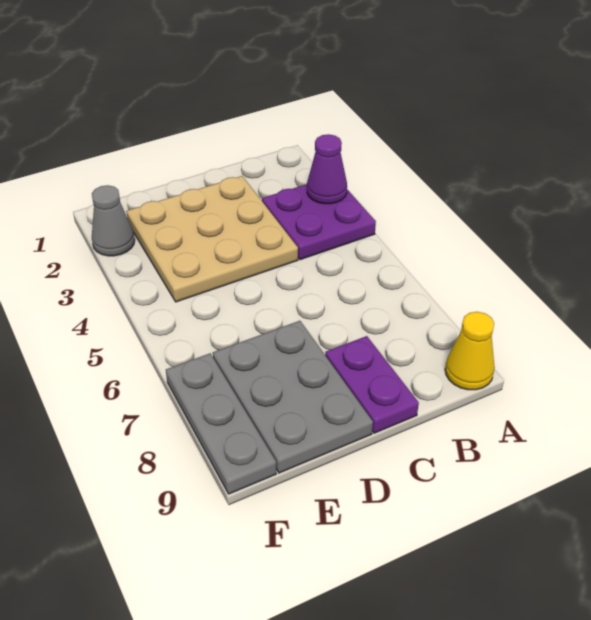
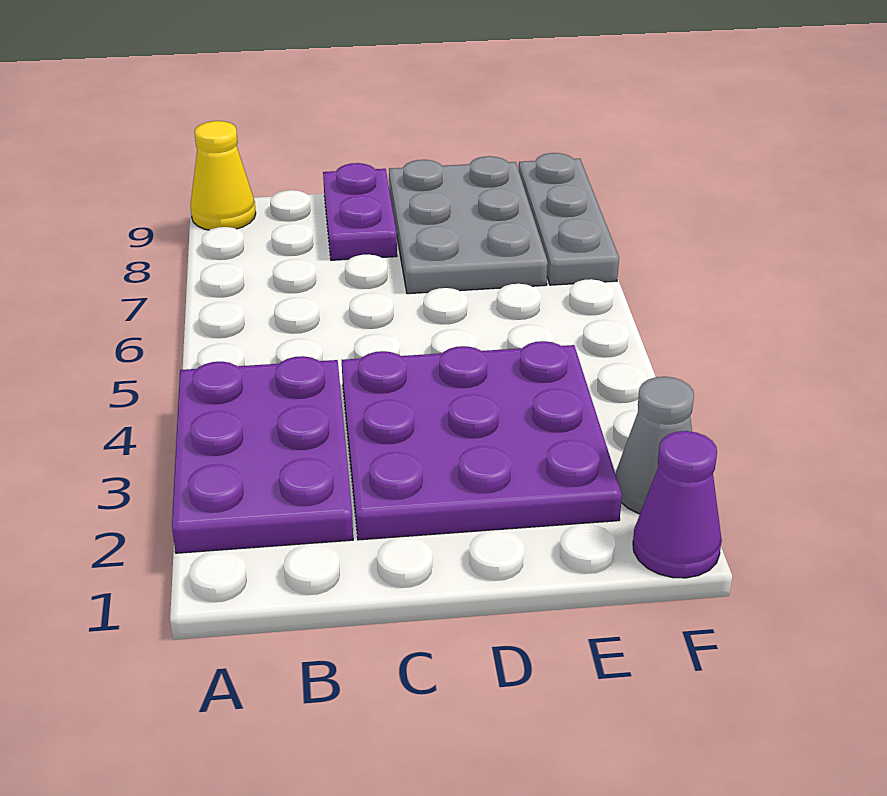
purple 2x2 plate [262,184,376,260] -> purple 2x3 plate [172,356,353,553]
purple 1x1 cone [307,134,347,204] -> purple 1x1 cone moved to [633,431,722,578]
tan 3x3 plate [126,176,298,302] -> purple 3x3 plate [342,341,622,540]

